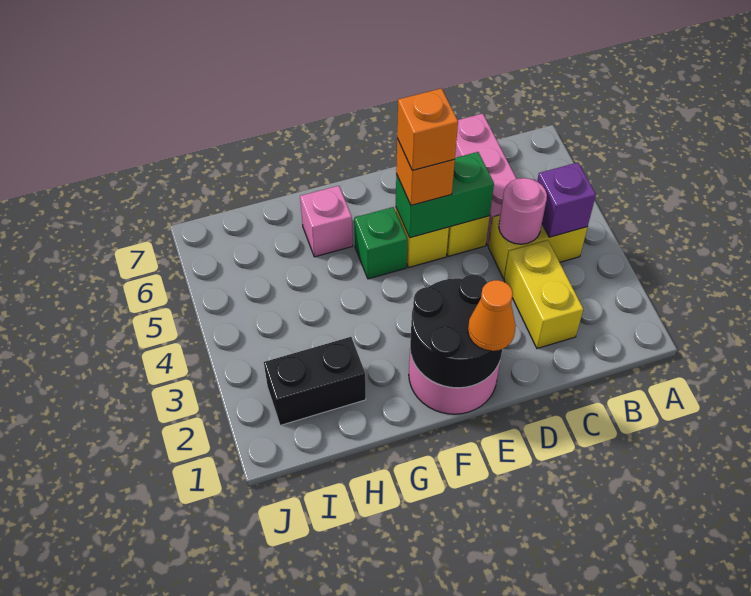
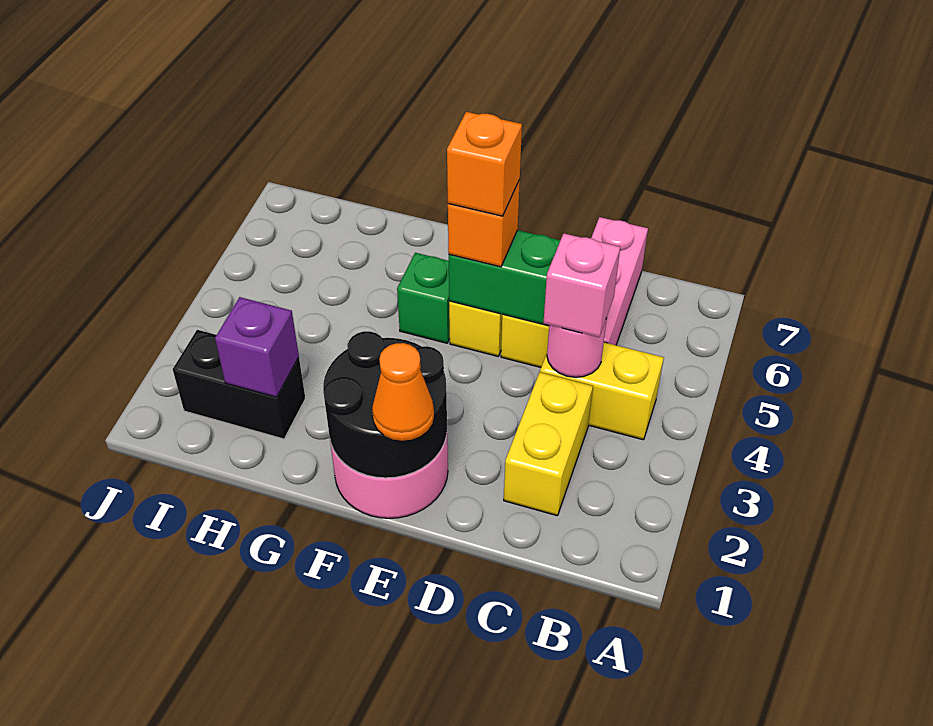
purple 1x1 brick [537,163,596,237] -> purple 1x1 brick moved to [215,297,299,397]
pink 1x1 brick [300,186,353,257] -> pink 1x1 brick moved to [544,234,620,337]

